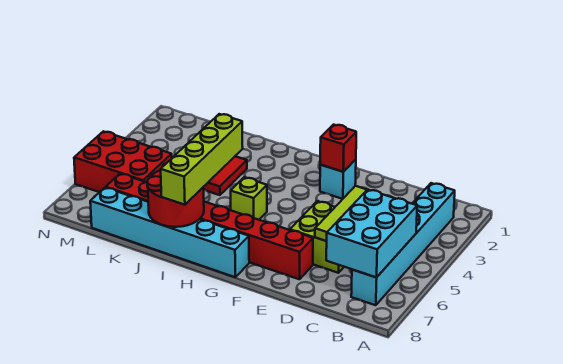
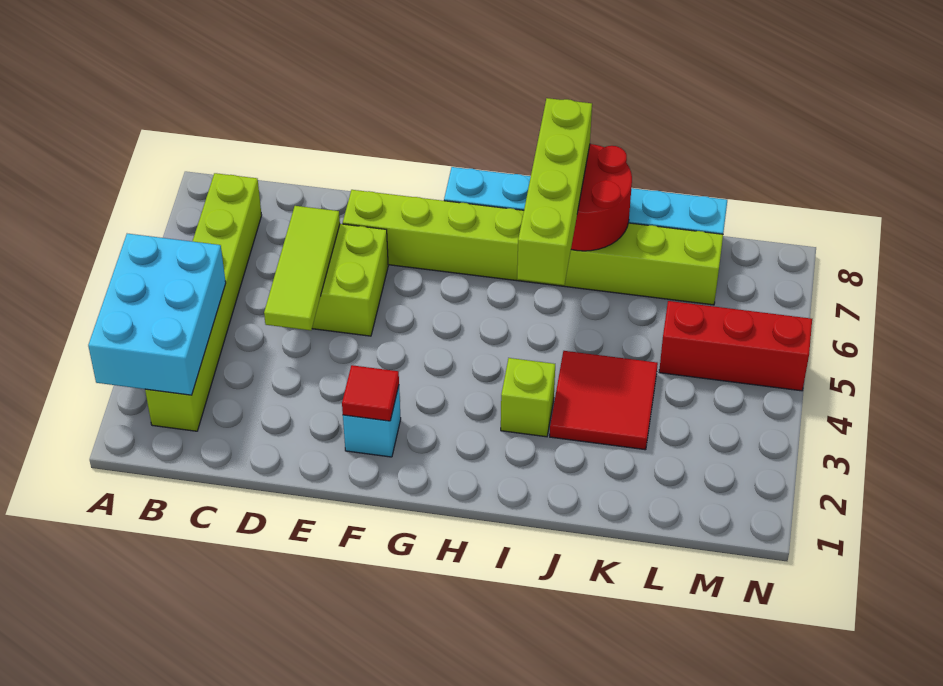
cyan 1x6 brick [351,183,455,305] -> lime 1x6 brick [145,173,262,431]
cyan 2x3 brick [326,190,417,278] -> cyan 2x3 brick moved to [88,234,226,395]
red 1x8 brick [106,174,313,279] -> lime 1x8 brick [343,190,723,305]
red 1x1 brick [320,125,356,172] -> red 1x1 tile [342,365,399,421]
lime 1x1 brick [231,177,267,220] -> lime 1x1 brick moved to [501,358,555,437]
red 2x3 brick [74,131,172,192] -> red 1x3 brick [659,301,812,391]

